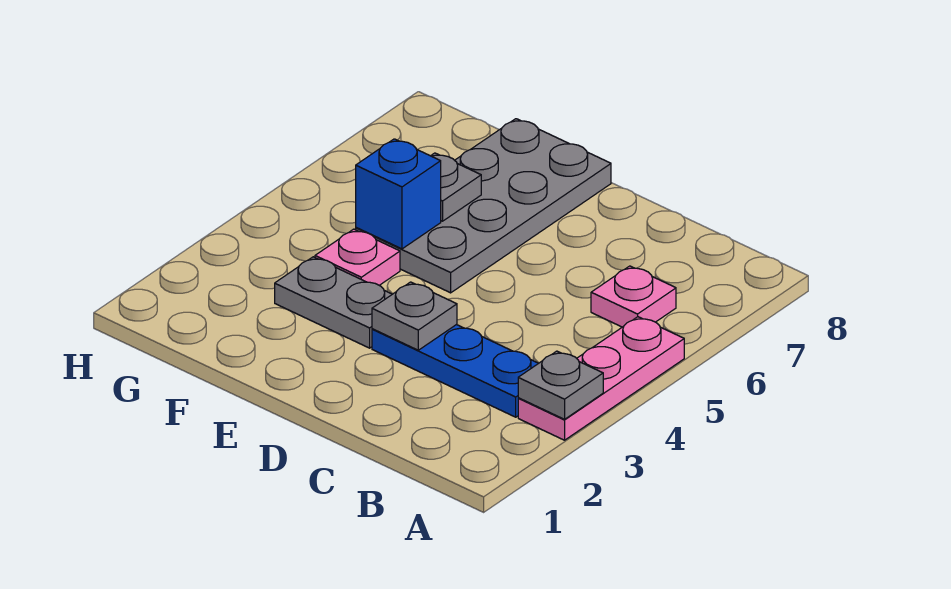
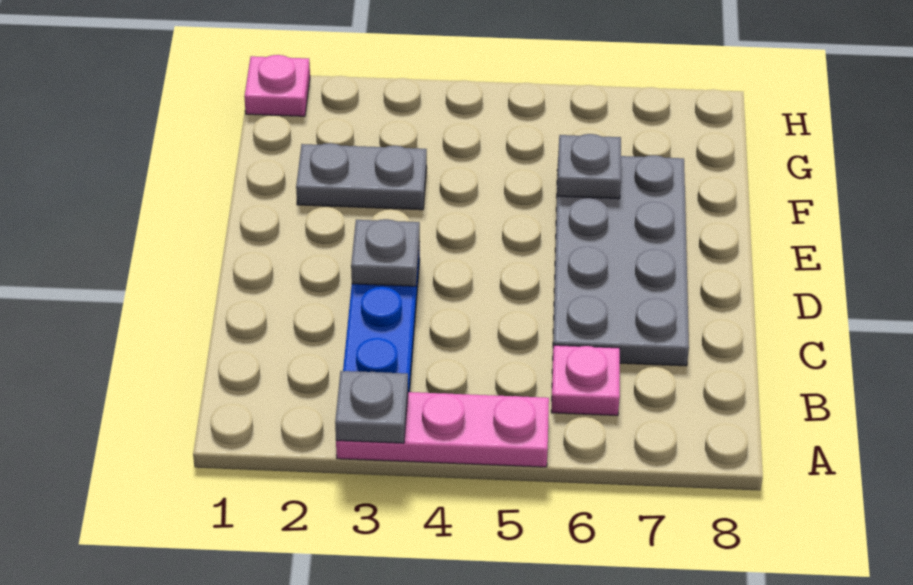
grey 1x2 plate [275,257,392,348] -> grey 1x2 plate turned to [296,143,427,210]
grey 2x4 plate [356,119,611,293] -> grey 2x4 plate turned to [553,155,689,366]
pink 1x1 plate [315,229,400,285] -> pink 1x1 plate moved to [244,55,310,116]
blue 1x1 brick [356,139,441,249] -> none

